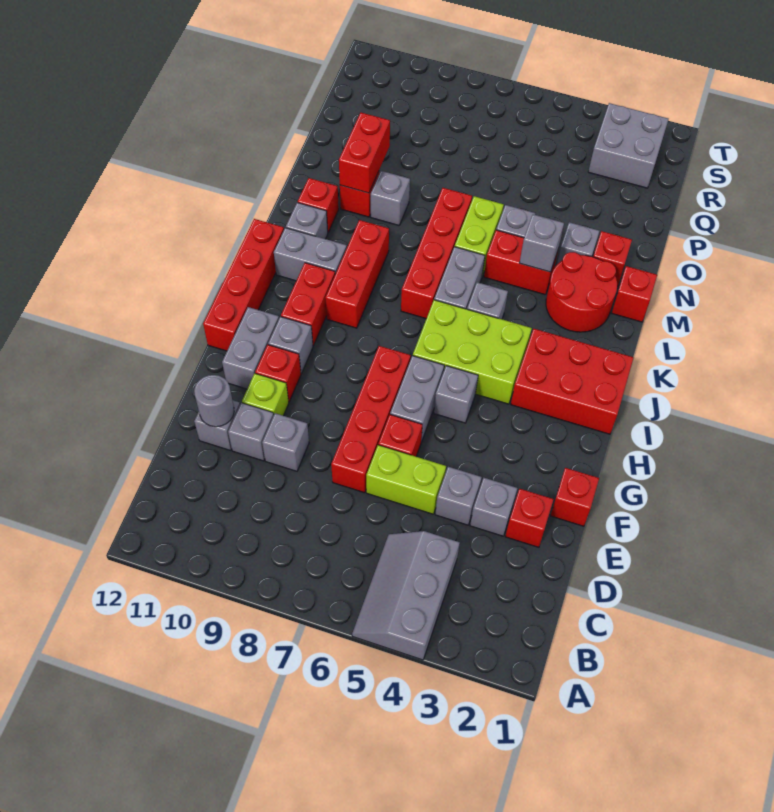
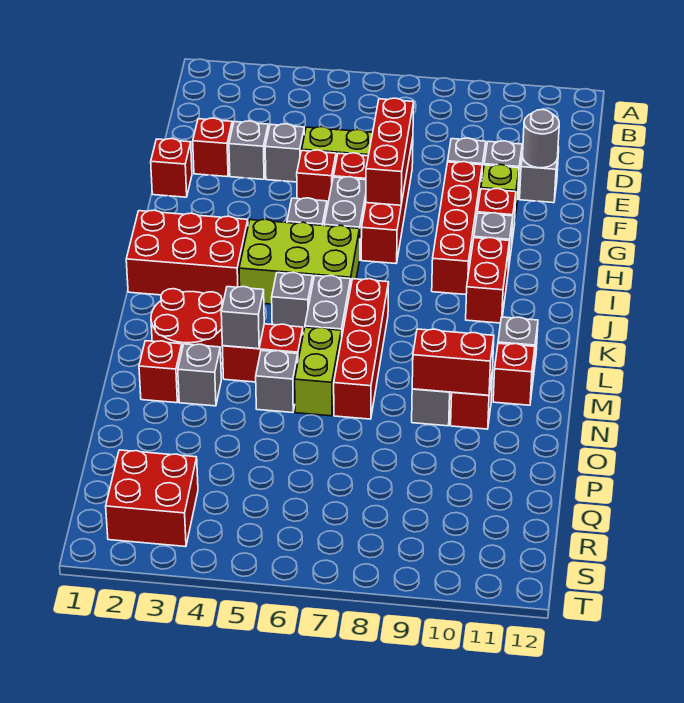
grey 2x3 slope [352,531,460,660] -> none
grey 1x2 brick [222,307,279,389] -> none
red 1x4 brick [203,219,284,351] -> red 1x4 brick moved to [432,162,482,295]
red 1x3 brick [325,220,389,328] -> red 1x3 brick moved to [366,98,414,205]
grey 1x2 brick [274,228,347,281] -> none
red 1x1 brick [612,266,657,322] -> red 1x1 brick moved to [297,150,336,207]
red 1x2 brick [339,113,390,193] -> red 1x2 brick turned to [412,329,494,395]
grey 2x2 brick [588,103,668,188] -> red 2x2 brick [106,450,198,547]

